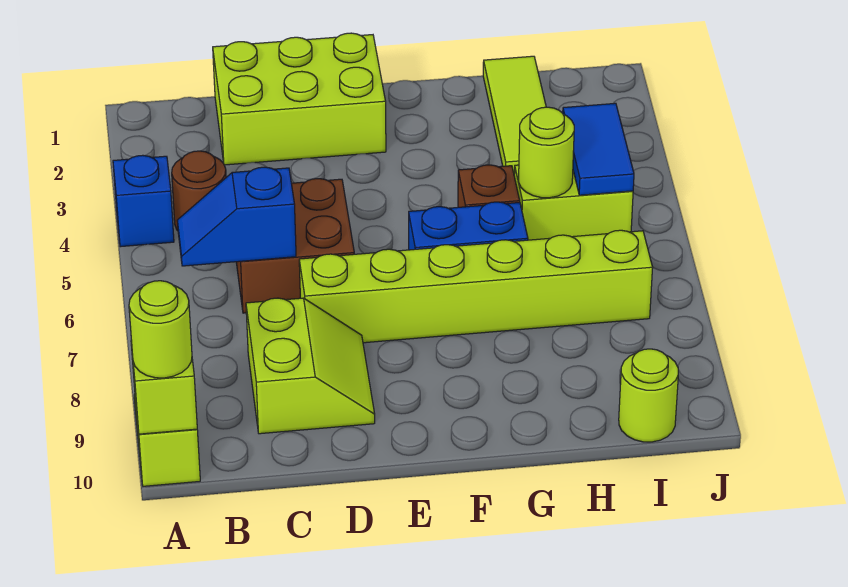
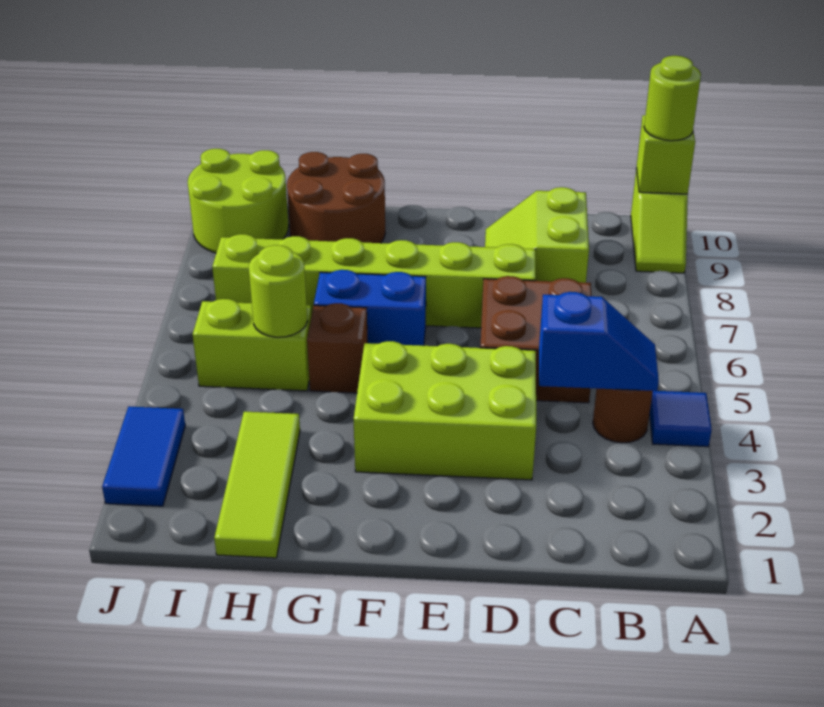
blue 1x1 brick [113,155,174,247] -> blue 1x1 tile [650,391,712,447]
blue 1x2 slope [177,167,296,266] -> blue 1x2 slope moved to [539,292,659,391]
lime 2x3 brick [213,33,386,165] -> lime 2x3 brick moved to [353,341,536,480]
none -> brown 2x2 round brick [287,152,385,243]
blue 1x2 tile [563,103,634,195] -> blue 1x2 tile moved to [102,407,185,506]
lime 1x1 round brick [619,349,678,442] -> lime 2x2 round brick [188,149,289,253]

